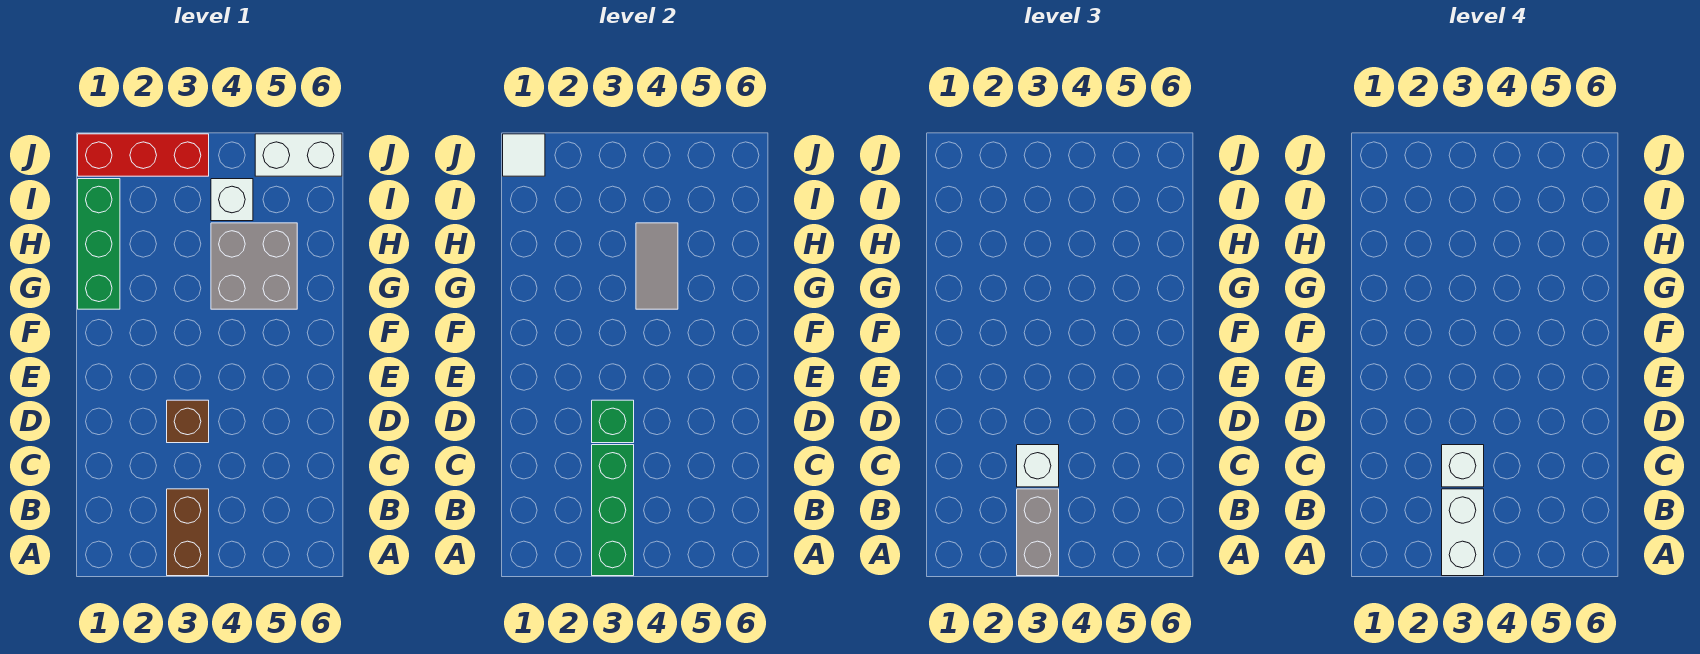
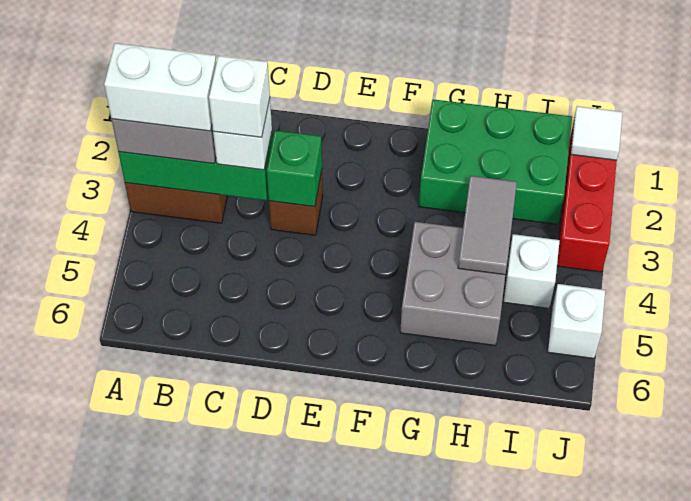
green 1x3 brick [78,179,120,309] -> green 2x3 brick [419,99,572,224]
grey 1x2 tile [636,223,678,309] -> grey 1x2 tile turned to [458,176,517,275]
white 1x2 brick [255,134,342,176] -> white 1x1 brick [547,284,605,358]

